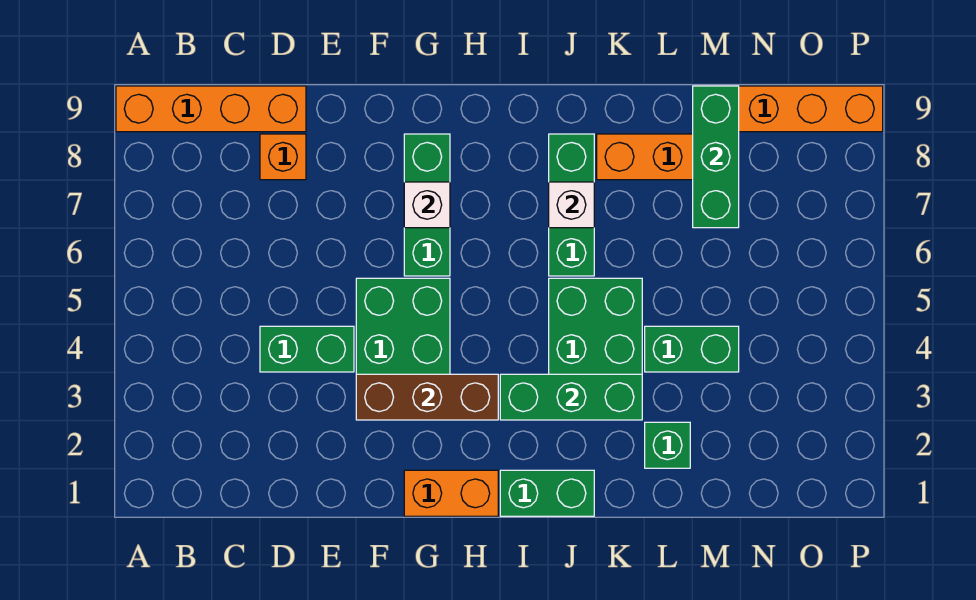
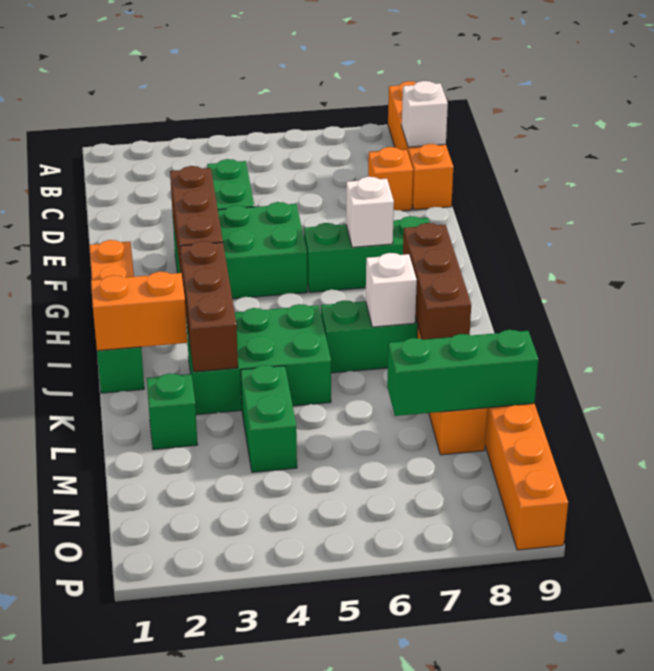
none -> white 1x1 brick [402,81,448,147]
green 1x3 brick [500,374,642,420] -> brown 1x3 brick [180,241,238,372]
none -> brown 1x3 brick [403,223,471,340]
none -> orange 1x2 brick [91,272,187,351]

